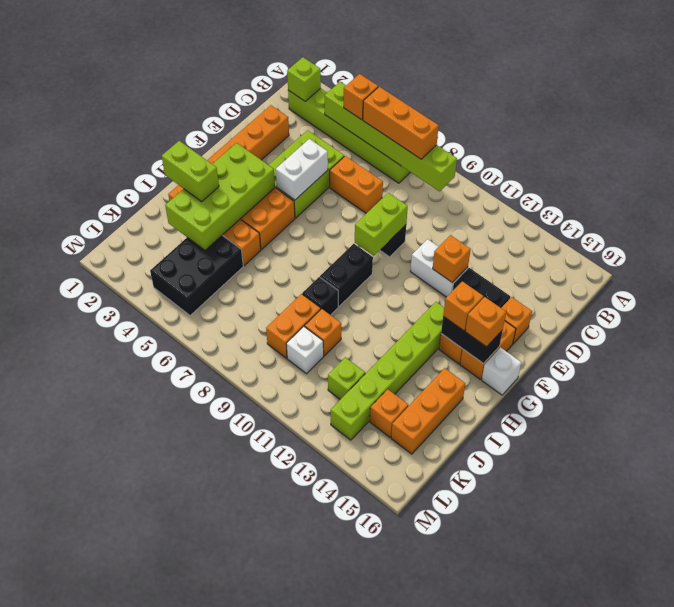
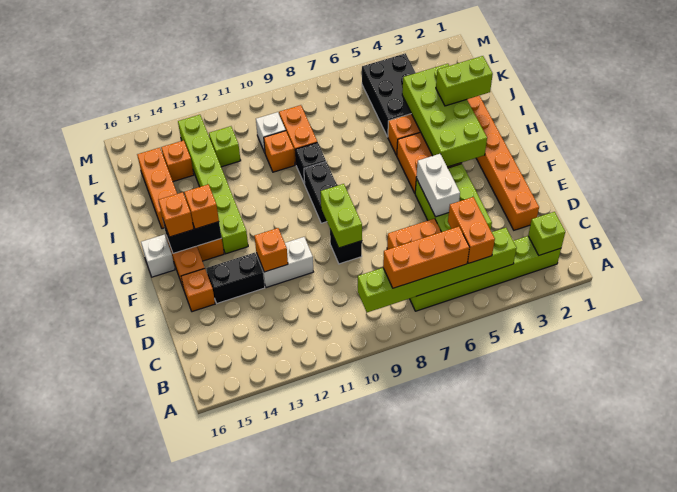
orange 1x1 brick [344,74,378,120] -> orange 1x2 brick [448,197,495,263]

